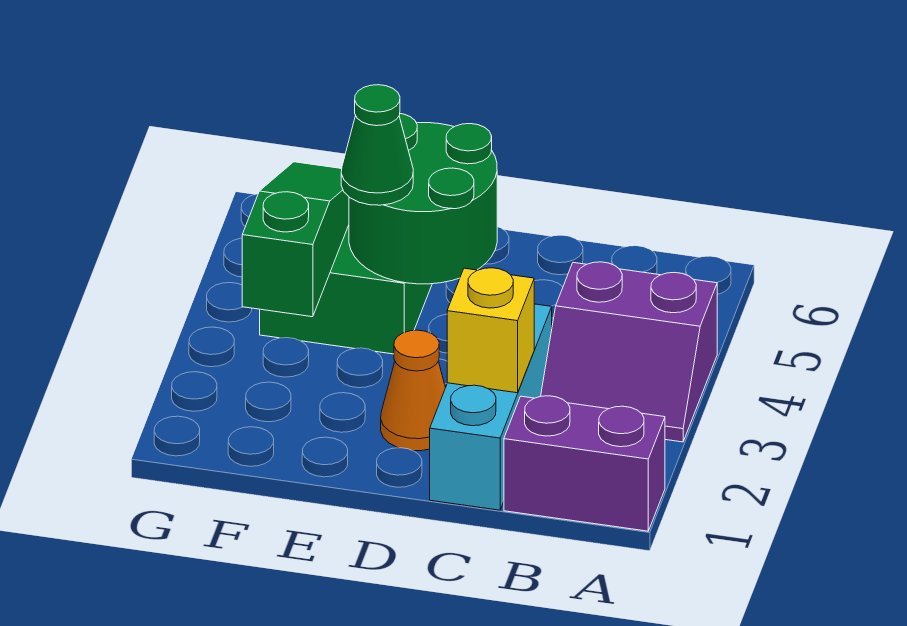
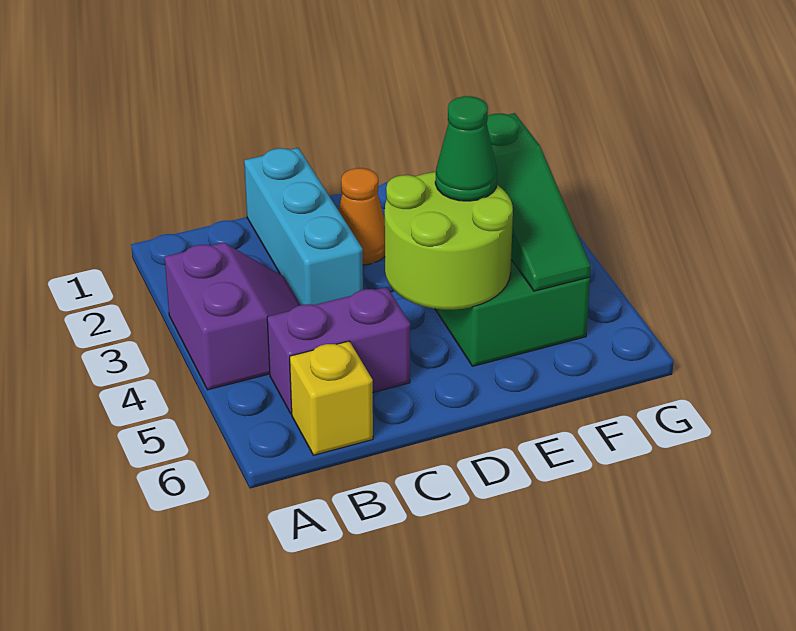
purple 1x2 brick [504,396,665,531] -> purple 1x2 brick moved to [267,287,410,414]
purple 2x2 slope [541,262,717,442] -> purple 2x2 slope turned to [165,243,300,390]
yellow 1x1 brick [447,268,534,393] -> yellow 1x1 brick moved to [290,341,373,455]
green 2x2 round brick [349,114,497,284] -> lime 2x2 round brick [385,172,513,310]

